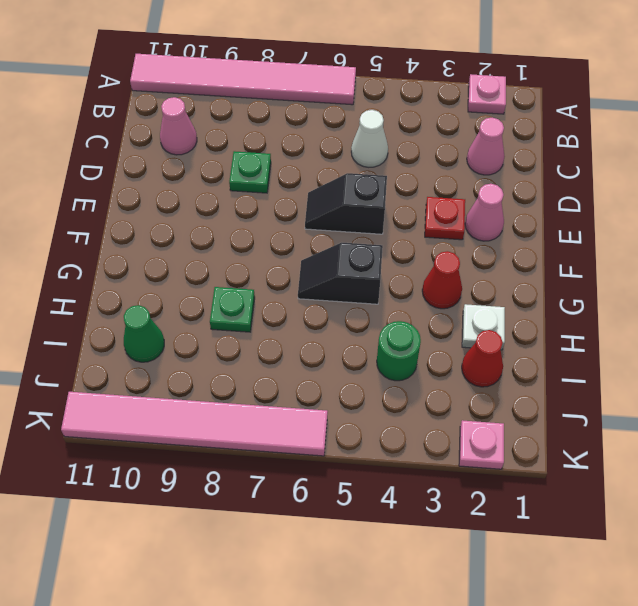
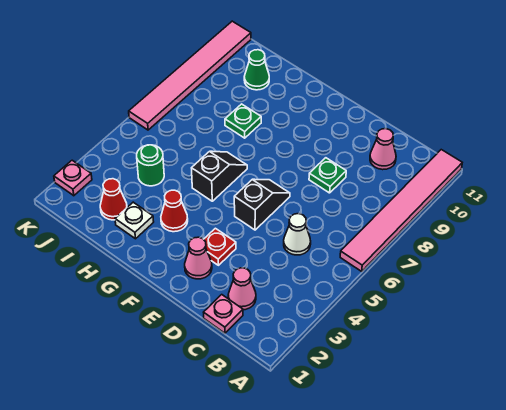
pink 1x1 plate [468,74,506,114] -> pink 1x1 plate moved to [204,295,243,333]

